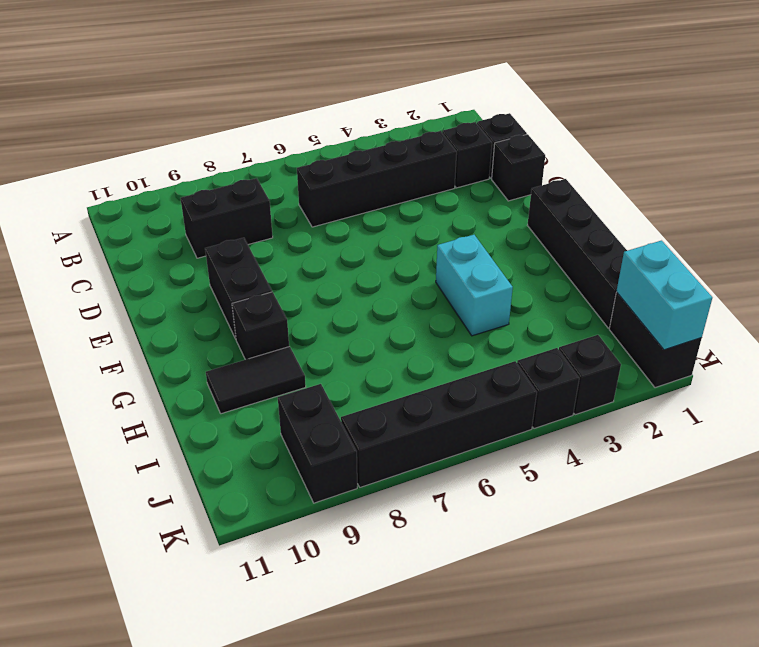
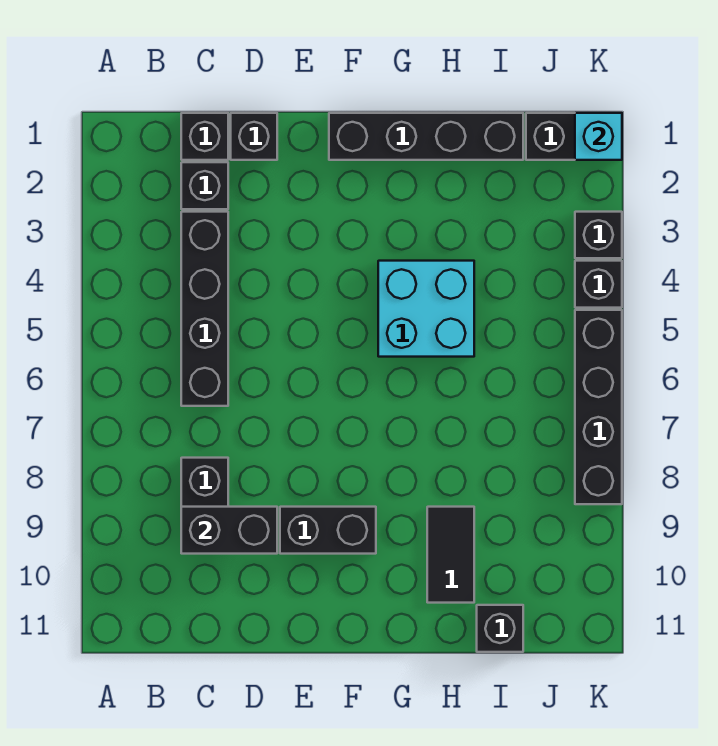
cyan 1x2 brick [436,235,513,336] -> cyan 2x2 brick [378,261,474,357]
black 1x1 brick [232,292,289,360] -> black 1x1 brick moved to [477,605,523,652]
cyan 1x2 brick [616,241,712,350] -> cyan 1x1 brick [575,113,622,160]
black 1x2 brick [278,384,357,503] -> black 1x2 brick moved to [181,507,277,554]

